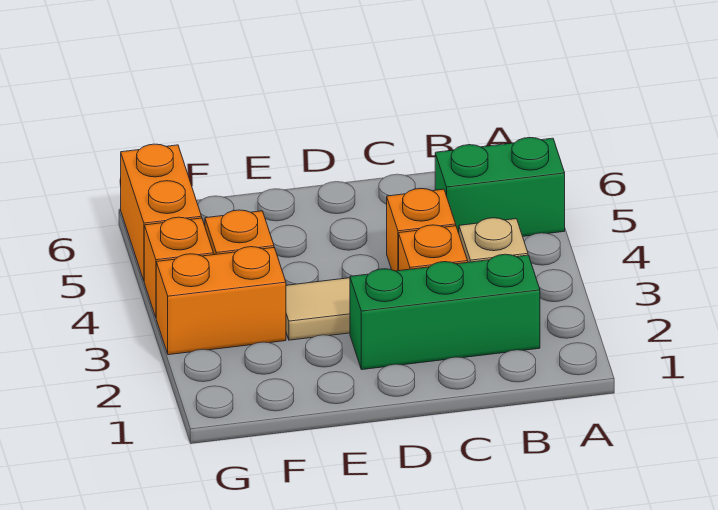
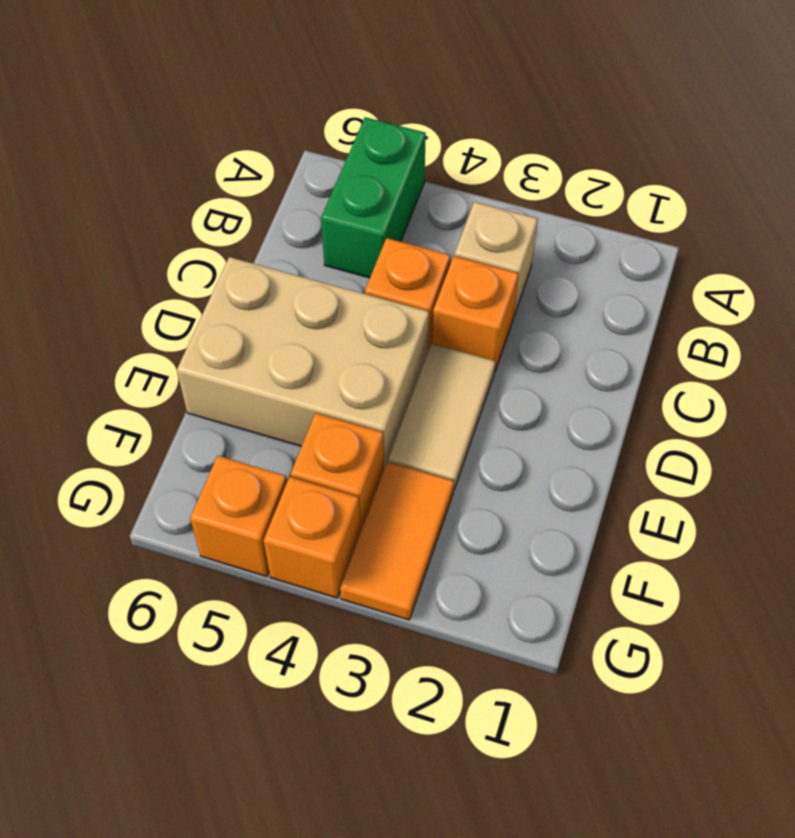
green 1x3 brick [350,254,540,370] -> none
none -> tan 2x3 brick [177,257,429,469]
orange 1x2 brick [156,247,286,355] -> orange 1x2 tile [340,462,454,620]
orange 1x2 brick [121,144,202,280] -> orange 1x1 brick [190,456,287,576]

